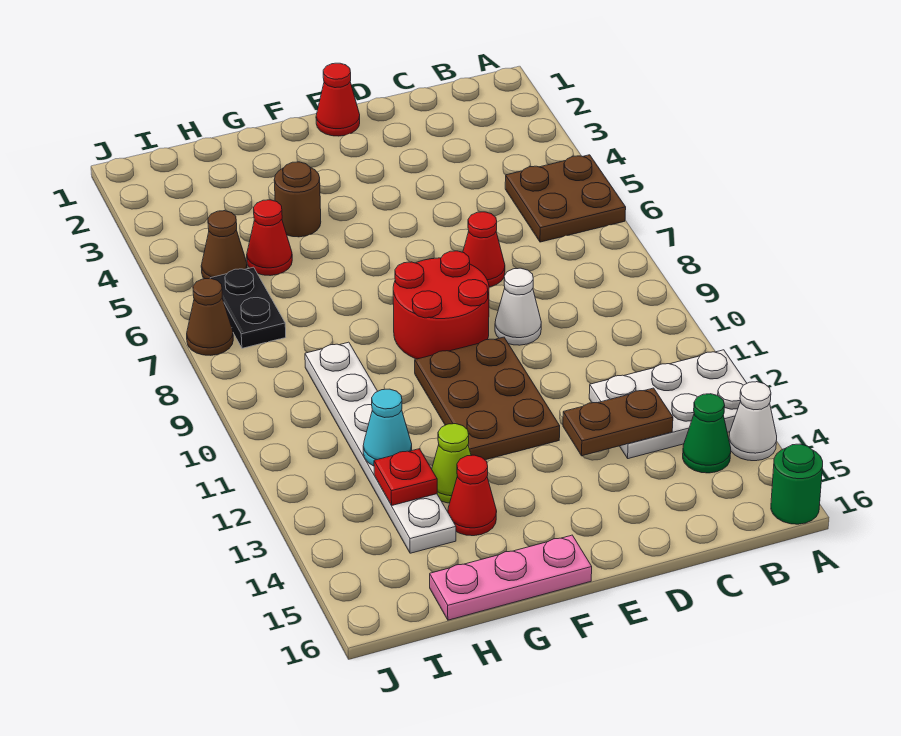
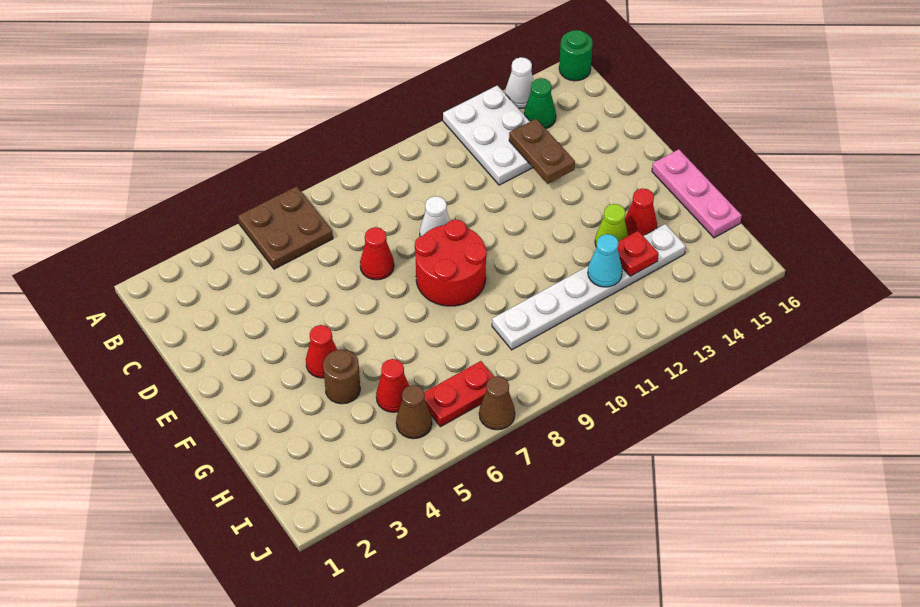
red 1x1 cone [316,63,360,136] -> red 1x1 cone moved to [306,325,337,378]
brown 2x3 plate [415,337,560,460] -> none
black 1x2 plate [211,267,286,348] -> red 1x2 plate [424,361,494,427]

